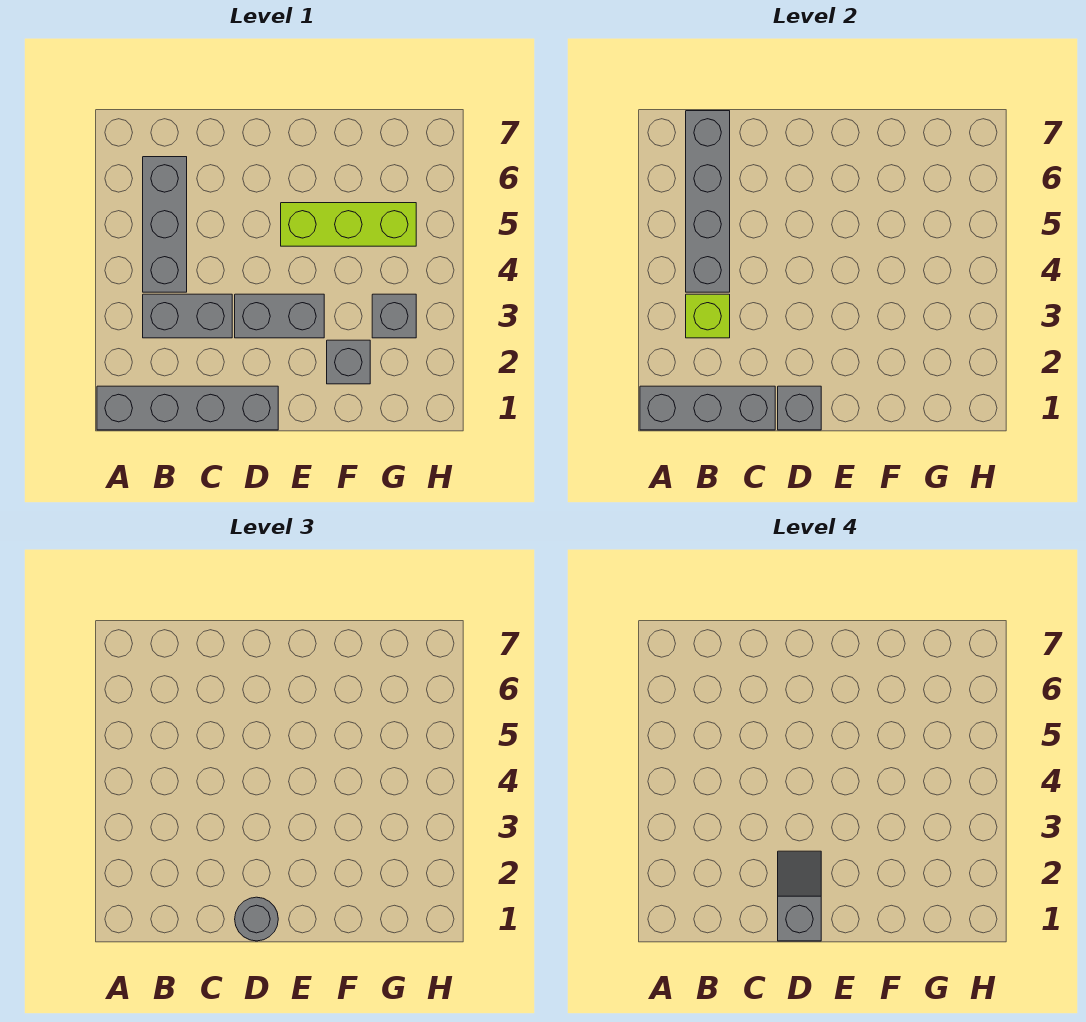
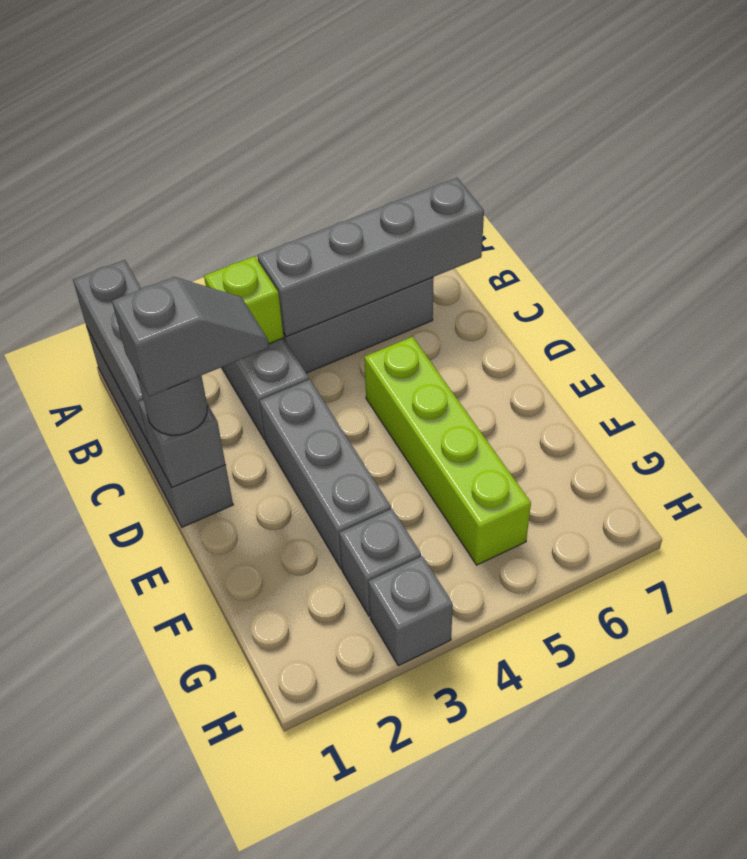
grey 1x2 brick [235,294,324,338] -> grey 1x3 brick [260,380,391,569]
lime 1x3 brick [281,203,416,246] -> lime 1x4 brick [364,337,531,565]
grey 1x1 brick [327,340,370,384] -> grey 1x1 brick moved to [368,556,453,666]

